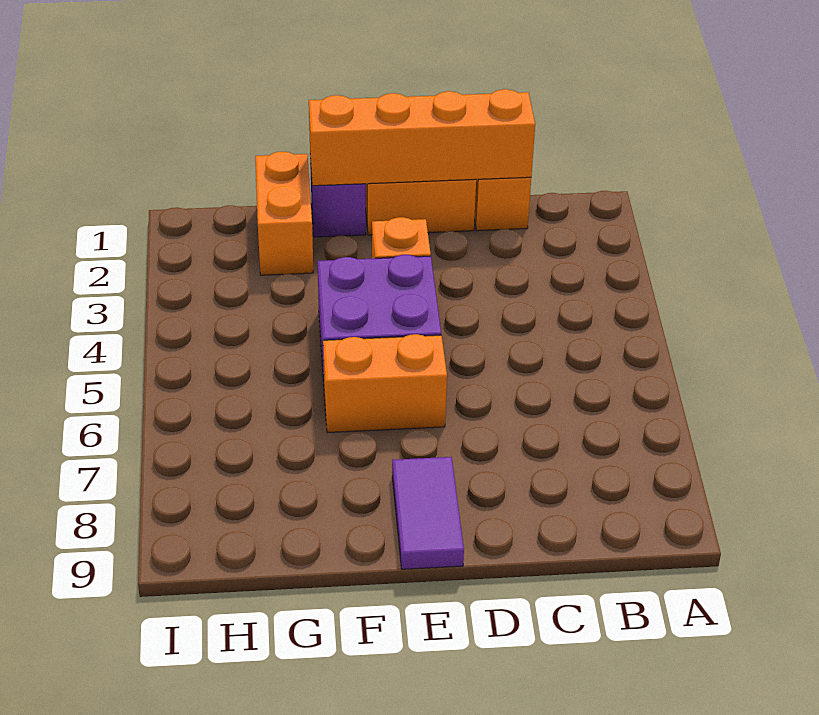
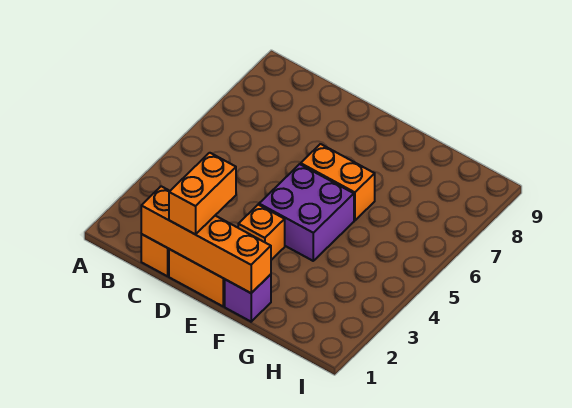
purple 1x2 tile [392,457,464,569] -> none
orange 1x2 brick [255,152,313,275] -> orange 1x2 brick moved to [169,153,236,234]

